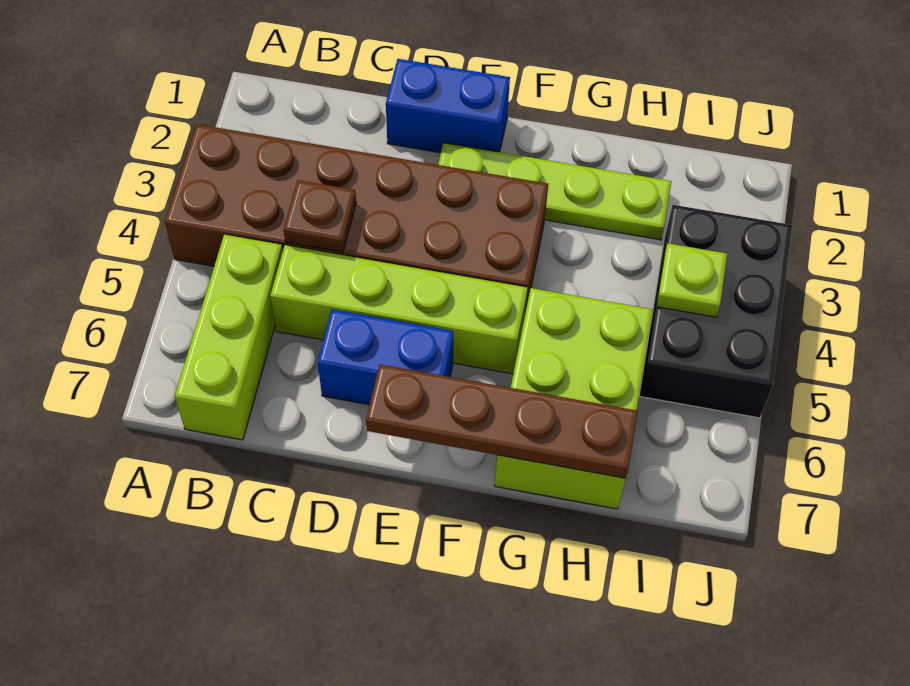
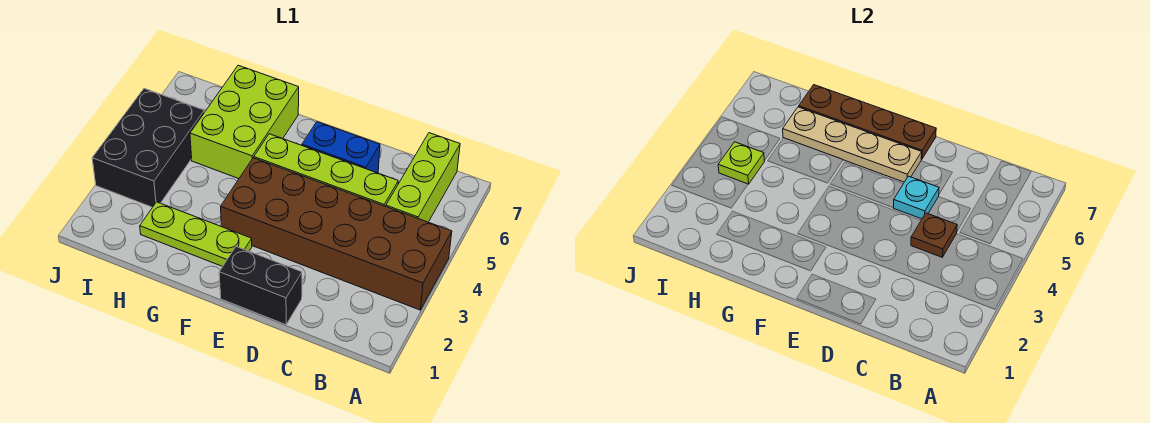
blue 1x2 brick [386,59,510,153] -> black 1x2 brick [219,247,302,325]
none -> cyan 1x1 plate [894,176,939,219]
lime 1x4 plate [438,143,671,240] -> lime 1x3 plate [140,202,252,267]
none -> tan 1x4 plate [783,107,922,182]

